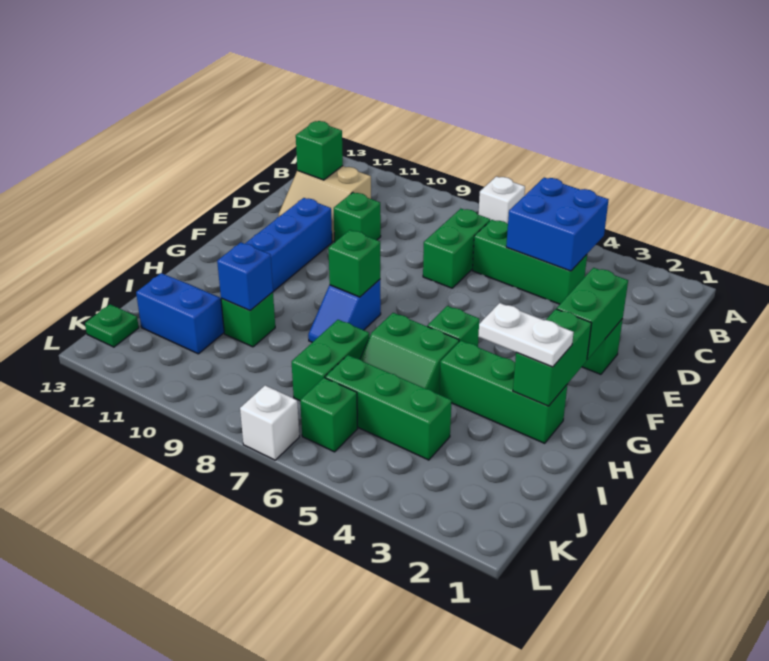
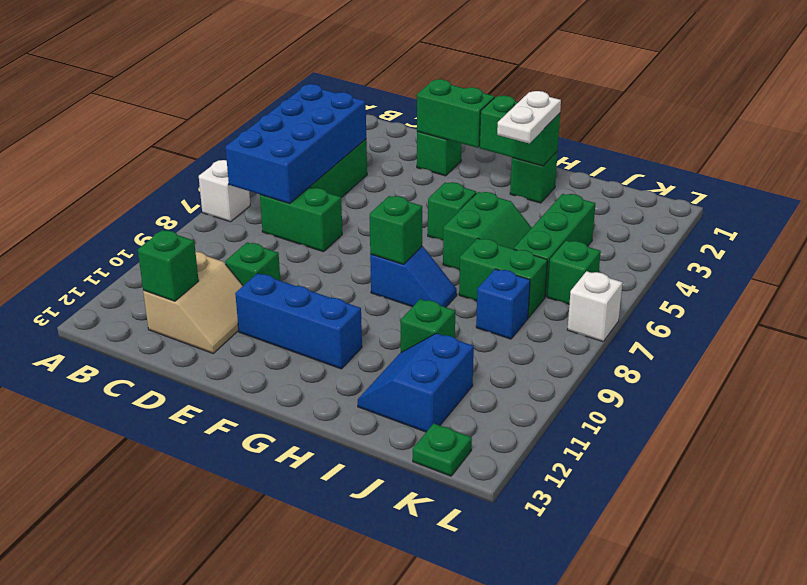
blue 2x2 brick [506,178,609,271] -> blue 2x4 brick [225,84,366,203]
green 1x3 brick [439,341,567,443] -> green 1x1 brick [510,151,558,203]
blue 1x1 brick [217,243,273,311] -> blue 1x1 brick moved to [476,269,530,339]

